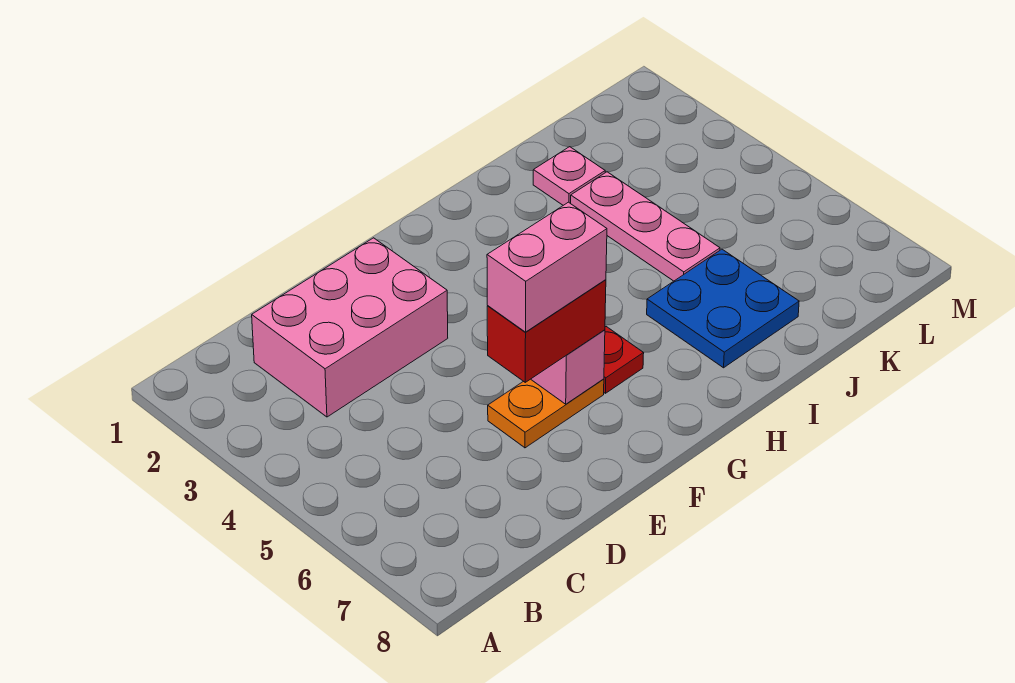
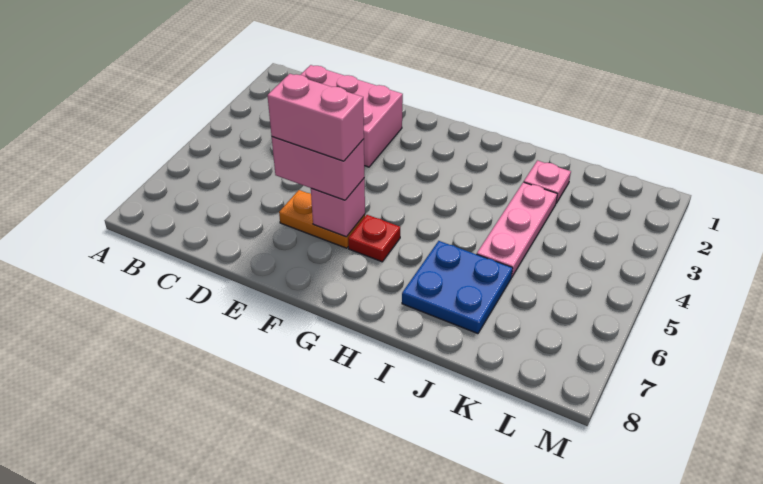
red 1x2 brick [487,280,606,382] -> pink 1x2 brick [272,137,365,200]

